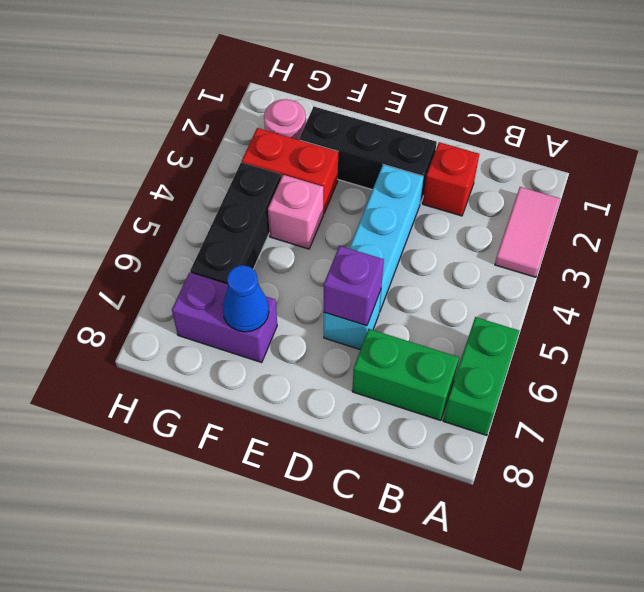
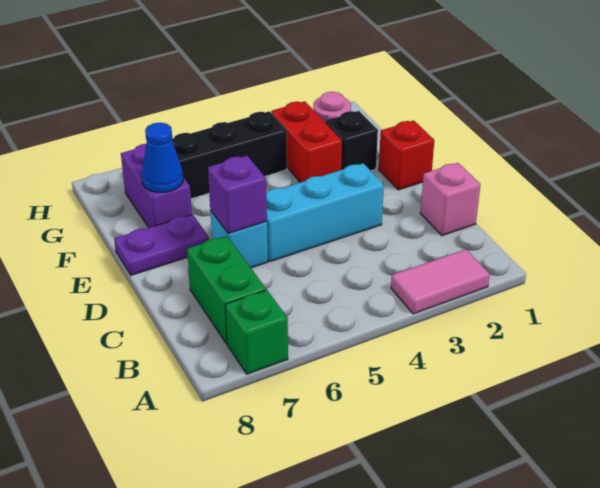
green 1x2 brick [443,317,519,435] -> green 1x1 brick [225,290,288,374]
red 1x1 brick [423,142,479,216] -> red 1x1 brick moved to [379,121,434,190]
black 1x3 brick [299,107,437,203] -> black 1x1 brick [325,111,378,171]
none -> purple 1x2 plate [114,214,209,275]
pink 1x1 brick [268,175,323,249] -> pink 1x1 brick moved to [420,163,480,236]

